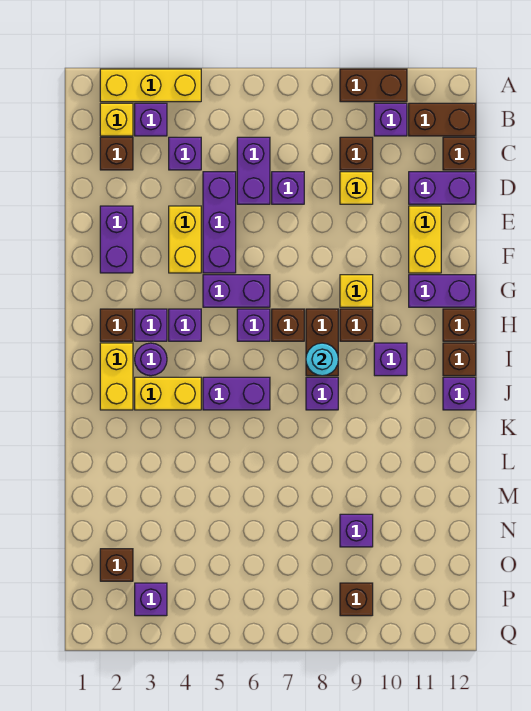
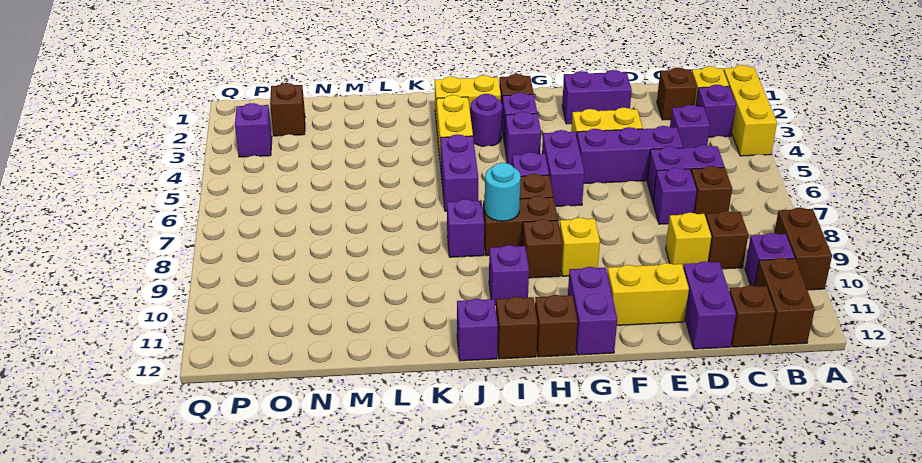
purple 1x1 brick [340,514,373,547] -> none
brown 1x1 brick [340,583,373,616] -> brown 1x1 brick moved to [691,166,732,217]

